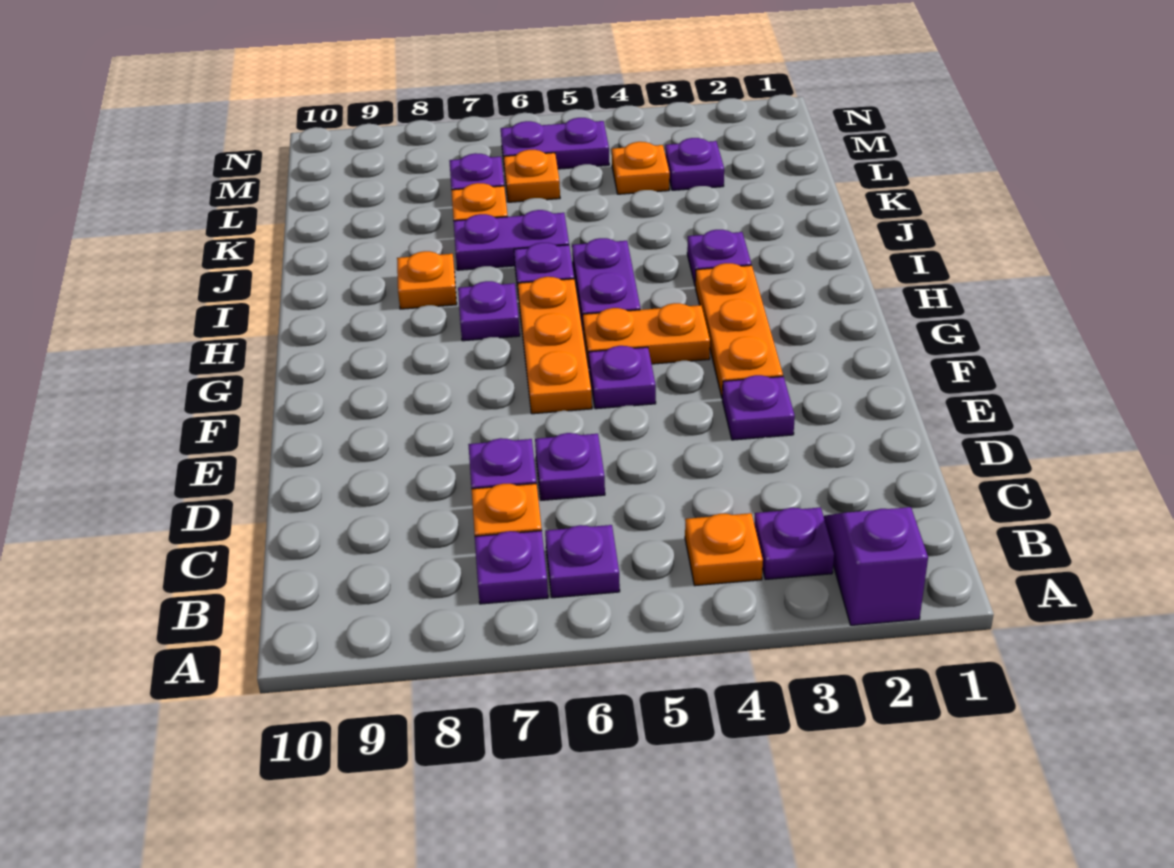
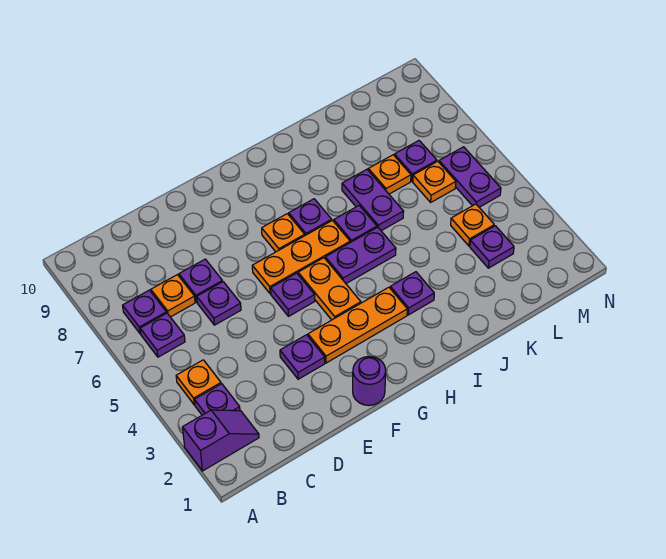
none -> purple 1x1 round brick [353,357,386,406]
orange 1x1 plate [397,251,457,309] -> orange 1x1 plate moved to [262,214,305,252]

